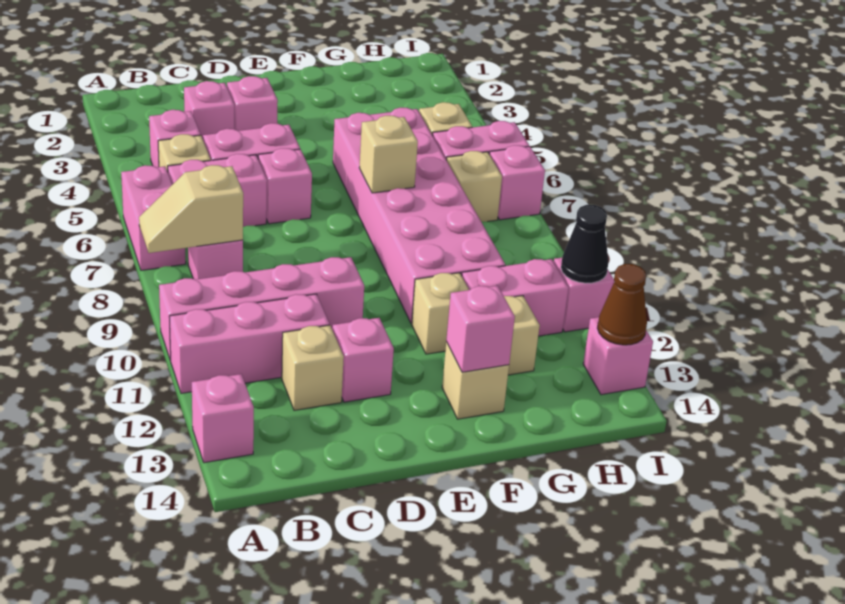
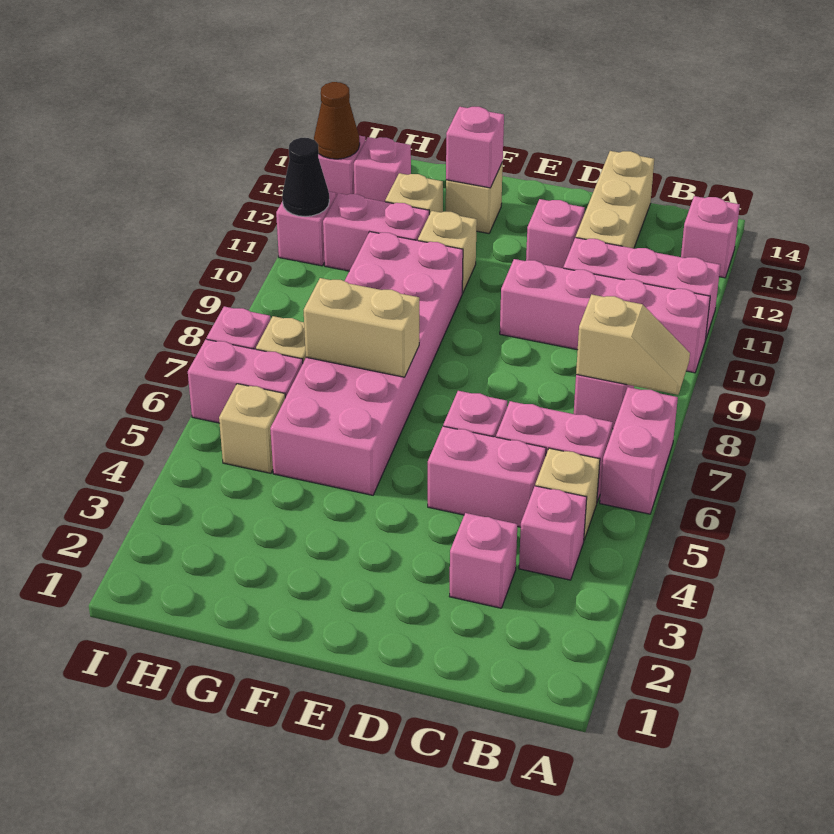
tan 1x1 brick [282,325,344,410] -> tan 1x3 brick [576,151,654,248]
pink 1x1 brick [227,76,278,131] -> pink 1x1 brick moved to [354,137,411,202]
tan 1x1 brick [359,116,418,193] -> tan 1x2 brick [304,278,419,377]

